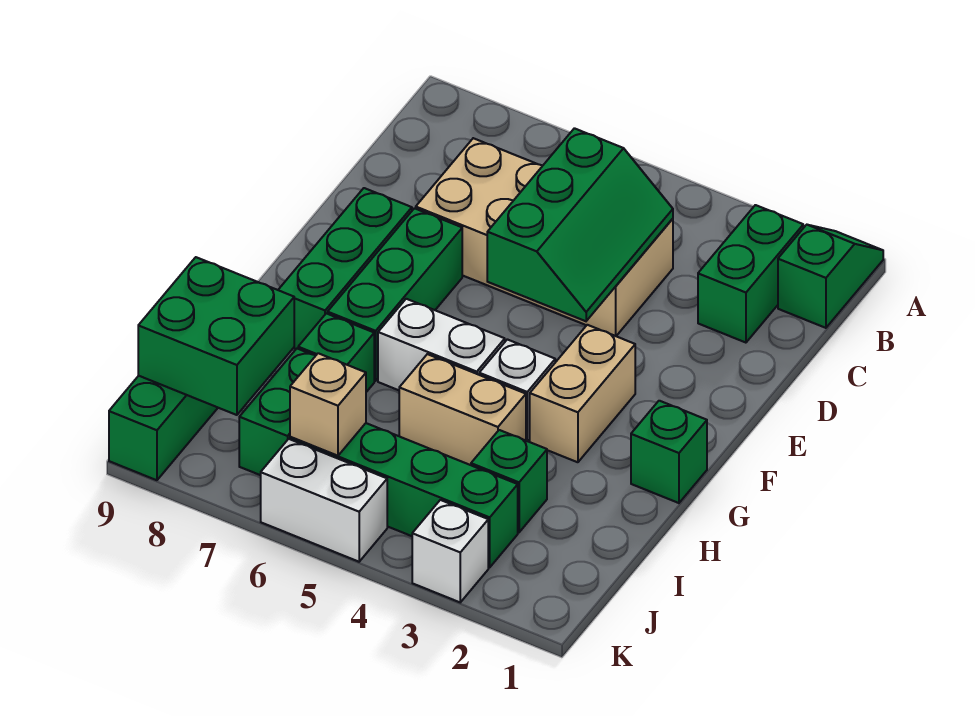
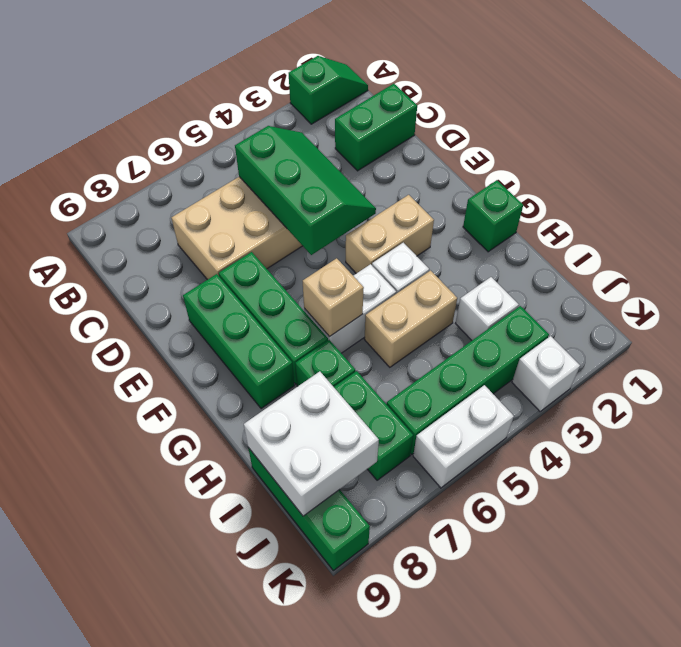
green 1x2 slope [778,225,883,328] -> green 1x2 slope turned to [289,56,368,124]
green 1x2 brick [698,205,803,343] -> green 1x2 brick turned to [335,84,417,171]
tan 1x2 brick [530,325,635,462] -> tan 1x2 brick turned to [346,195,434,273]
green 1x1 brick [471,430,547,532] -> white 1x1 brick [455,277,519,340]
green 2x2 brick [138,257,294,415] -> white 2x2 brick [244,371,379,516]
tan 1x1 brick [290,353,366,456] -> tan 1x1 brick moved to [303,258,364,337]

